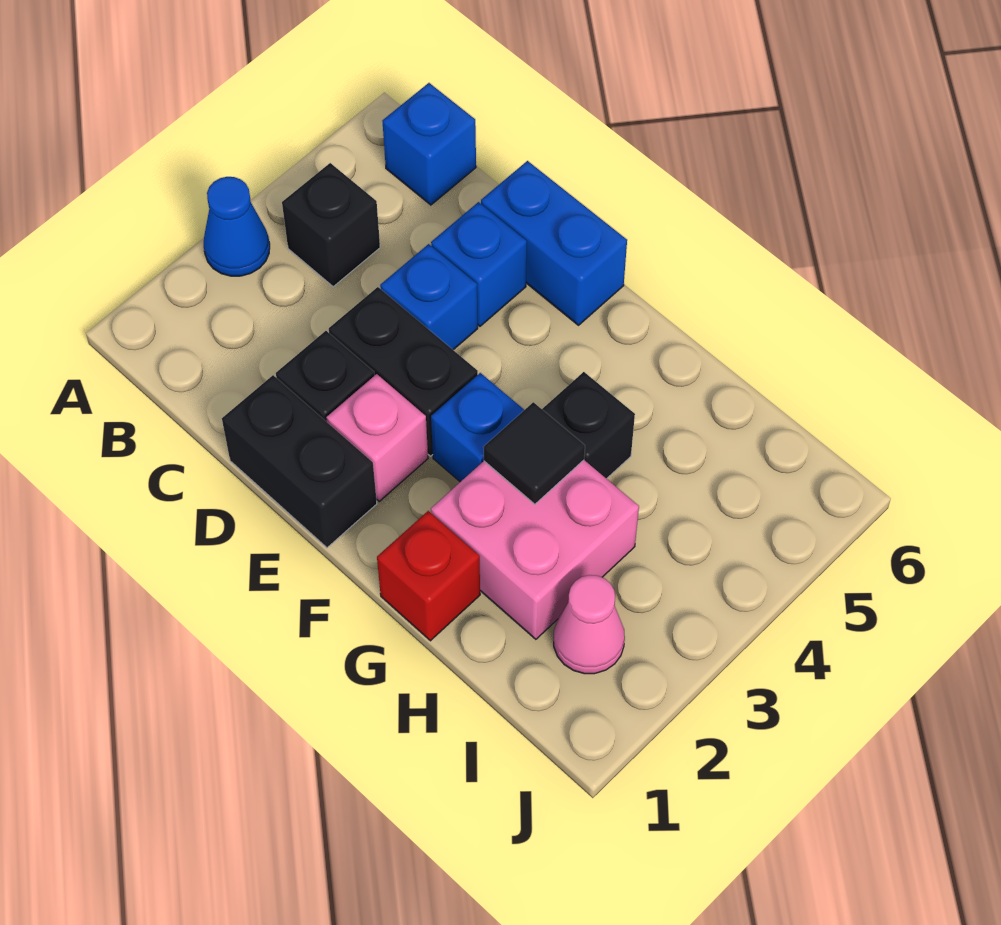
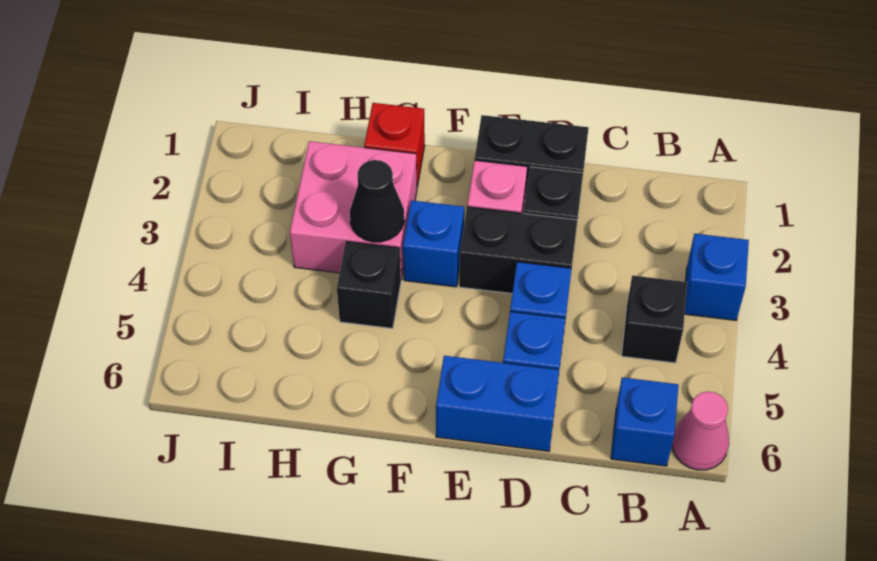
blue 1x1 cone [204,177,270,276] -> blue 1x1 brick [685,234,749,320]
black 1x1 tile [484,402,585,504] -> black 1x1 cone [350,160,404,242]
pink 1x1 cone [554,575,625,674] -> pink 1x1 cone moved to [672,392,729,470]

